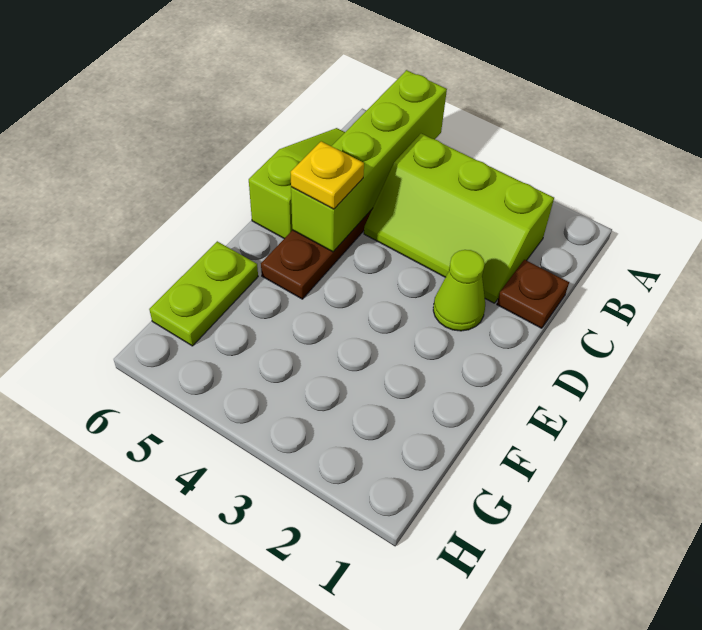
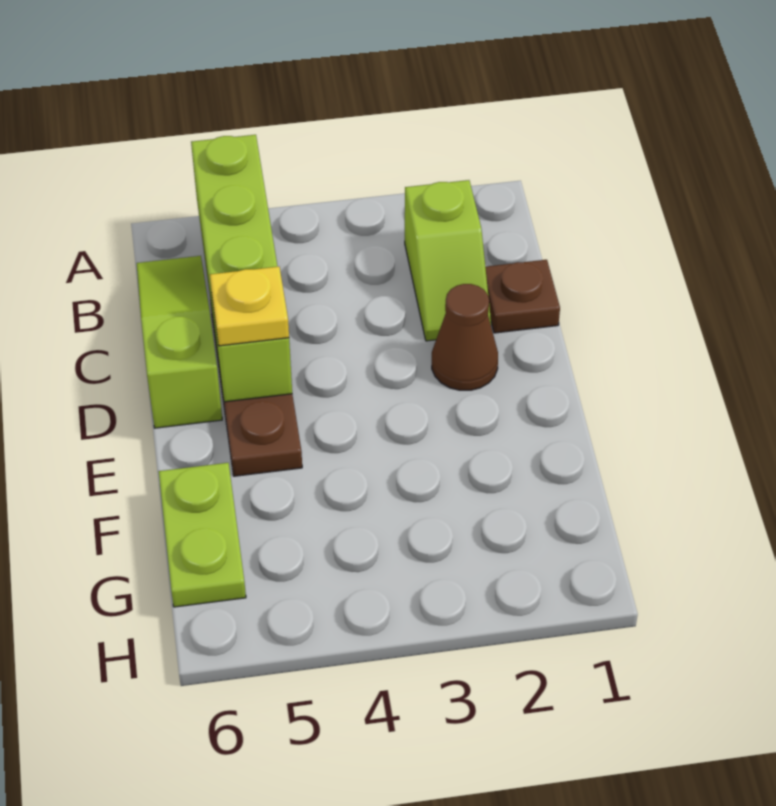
lime 2x3 slope [364,134,554,303] -> lime 1x2 slope [405,180,491,341]
lime 1x1 cone [433,250,485,331] -> brown 1x1 cone [432,284,498,390]

